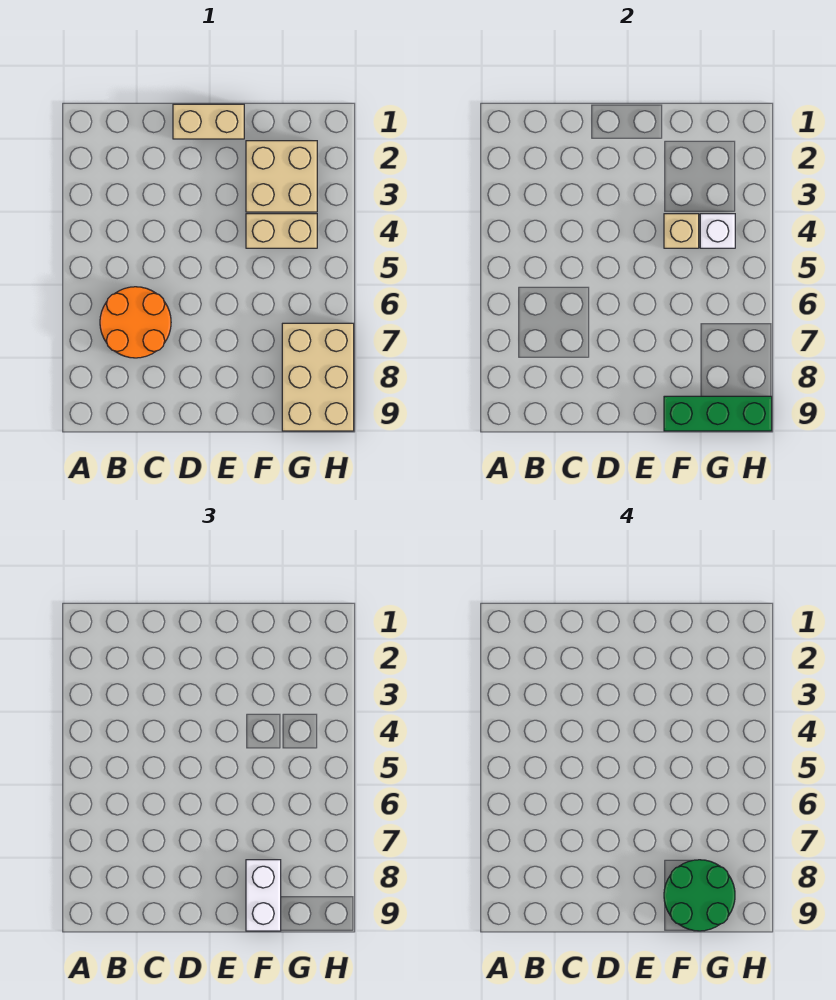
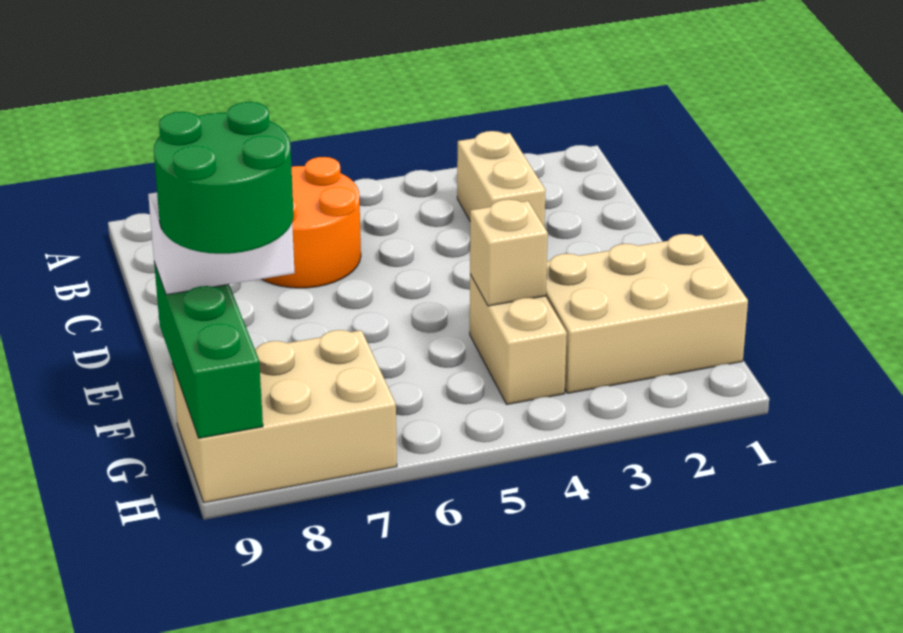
tan 1x2 brick [173,104,244,139] -> tan 1x2 brick moved to [457,131,546,227]
tan 2x2 brick [246,141,317,212] -> tan 2x3 brick [546,234,748,393]
white 1x1 brick [700,214,735,248] -> none

